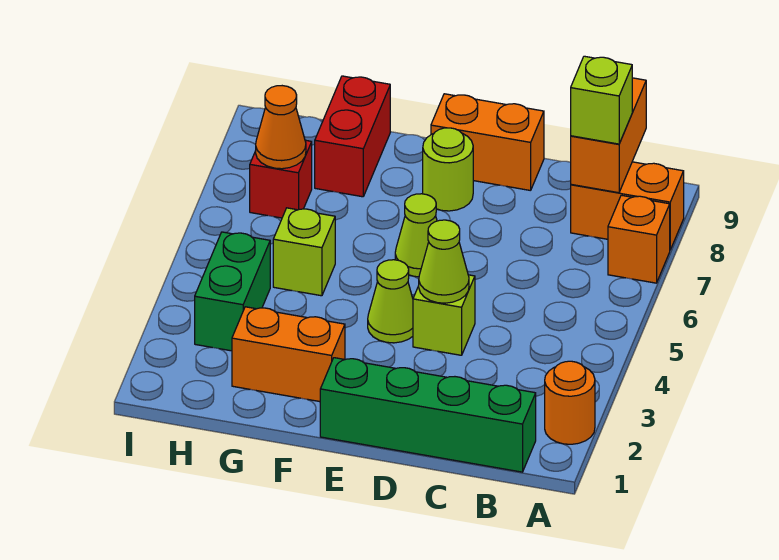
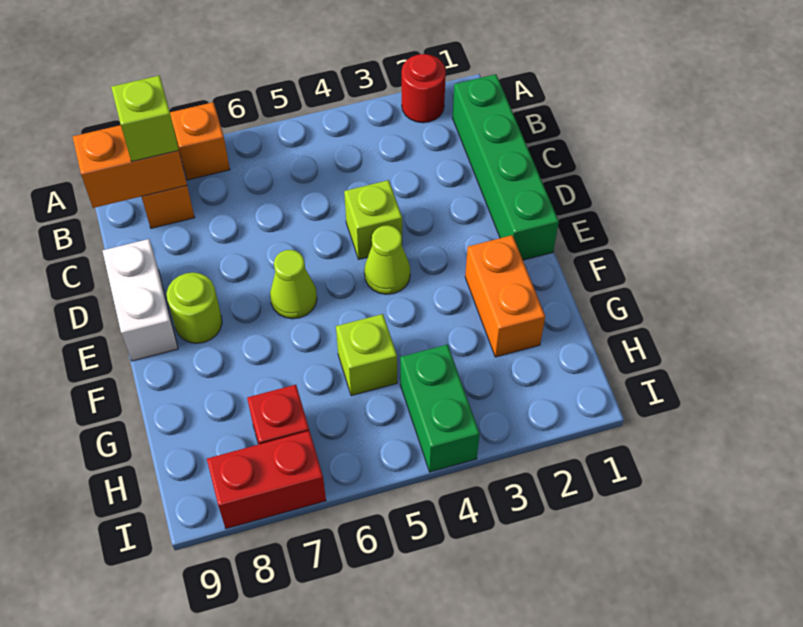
orange 1x1 round brick [545,361,595,444] -> red 1x1 round brick [402,54,446,123]
lime 1x1 cone [419,220,469,303] -> none
orange 1x2 brick [431,94,544,191] -> white 1x2 brick [103,239,178,361]
red 1x2 brick [315,76,390,197] -> red 1x2 brick moved to [207,431,326,529]
green 1x2 brick [195,232,270,351] -> green 1x2 brick turned to [400,344,480,472]
orange 1x1 cone [256,86,306,169] -> none

